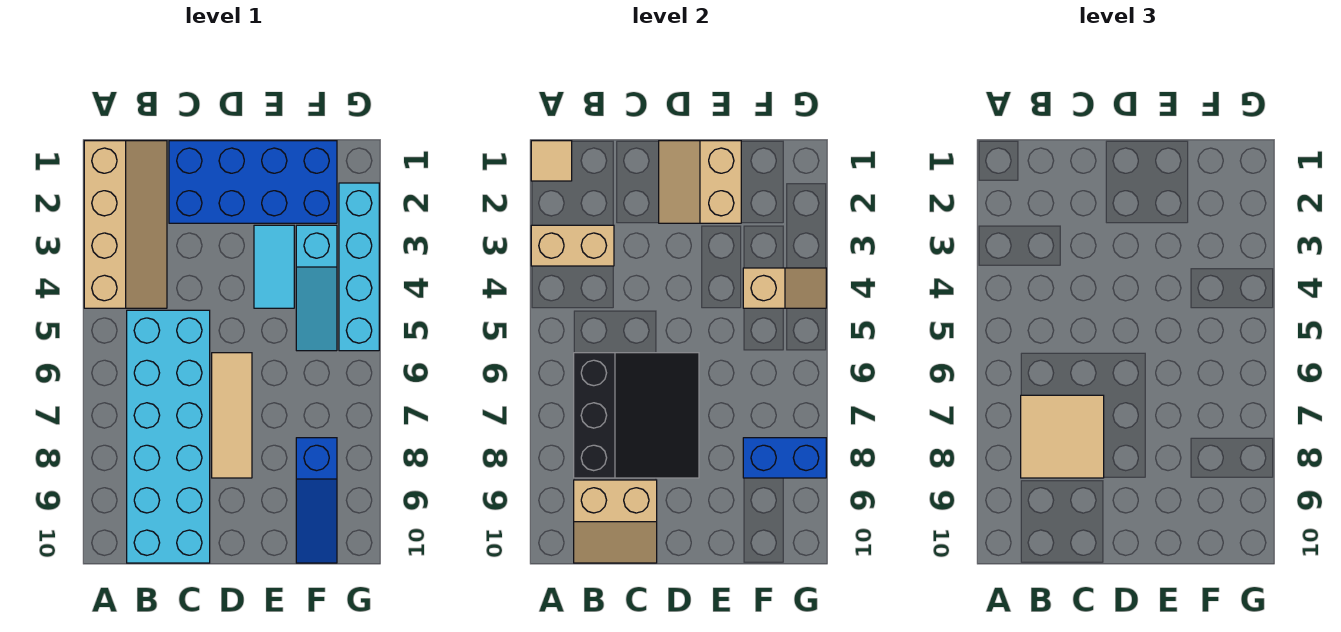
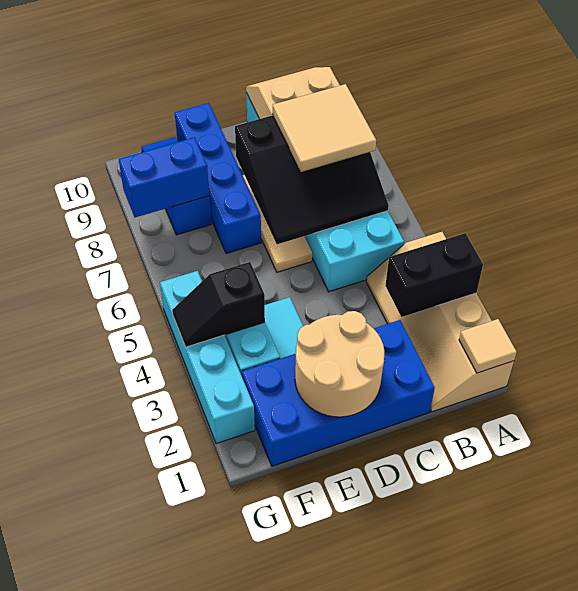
tan 1x2 brick [531,225,614,266] -> black 1x2 brick [385,233,483,317]
black 3x3 slope [574,353,699,478] -> black 3x3 slope turned to [235,115,389,244]
tan 2x2 slope [659,141,741,223] -> tan 2x2 round brick [295,311,384,417]
none -> blue 1x4 brick [175,103,261,253]
tan 1x2 slope [743,268,826,308] -> black 1x2 slope [172,262,265,347]

